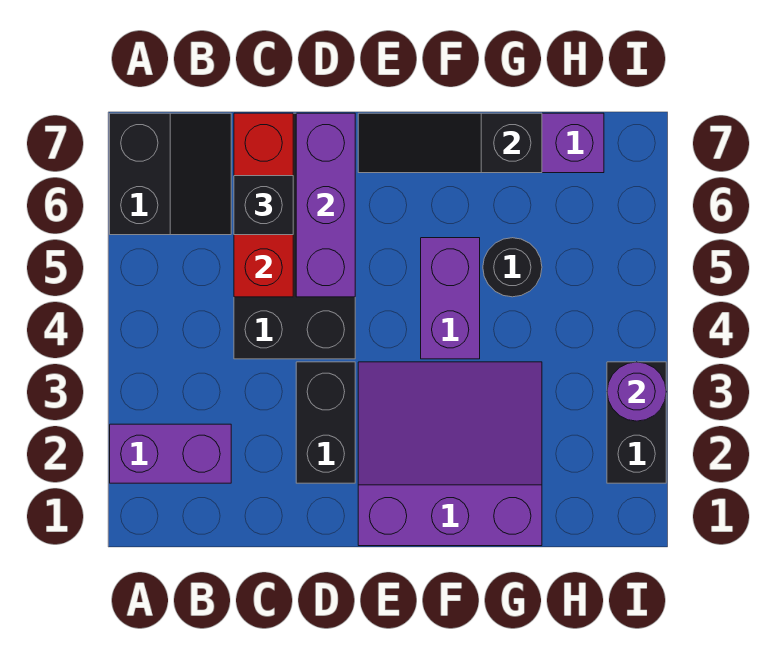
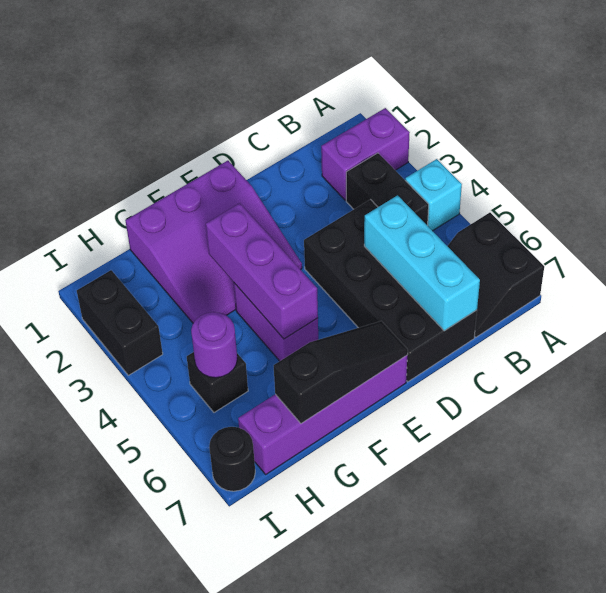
none -> cyan 1x1 brick [405,159,462,231]
red 1x3 brick [234,113,293,297] -> cyan 1x3 brick [364,195,480,331]
black 1x1 brick [234,176,293,235] -> black 1x1 brick moved to [187,352,248,413]
black 1x2 brick [296,362,355,483] -> black 1x2 brick moved to [346,153,429,226]
purple 1x3 brick [296,113,355,297] -> purple 1x3 brick moved to [206,203,318,339]
black 1x1 round brick [483,238,542,297] -> black 1x1 round brick moved to [209,427,255,491]
purple 1x1 round brick [607,362,666,421] -> purple 1x1 round brick moved to [191,312,237,378]

